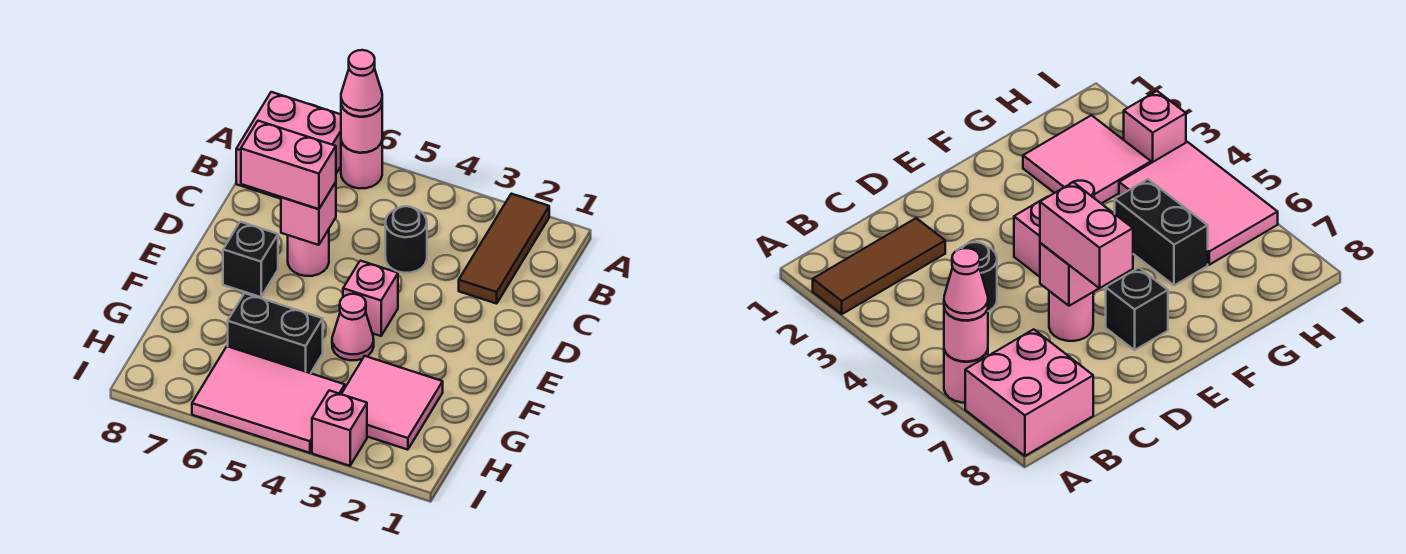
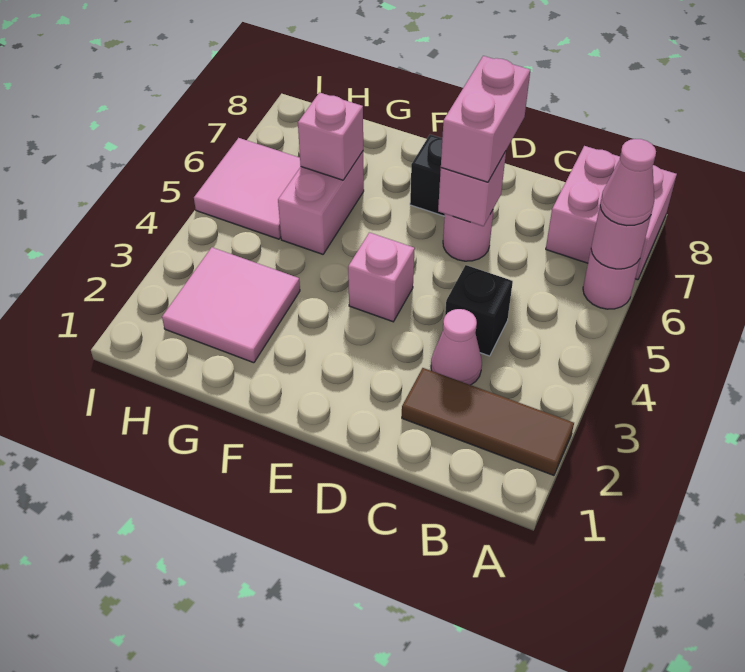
black 1x1 round brick [385,206,427,273] -> black 1x1 brick [445,265,513,356]
pink 1x1 cone [332,294,374,360] -> pink 1x1 cone moved to [431,309,482,385]
black 1x2 brick [228,293,323,373] -> pink 1x2 brick [278,151,364,254]
pink 2x3 tile [192,346,345,453] -> pink 2x2 tile [194,138,301,239]
pink 1x1 brick [312,390,367,466] -> pink 1x1 brick moved to [298,93,363,180]

